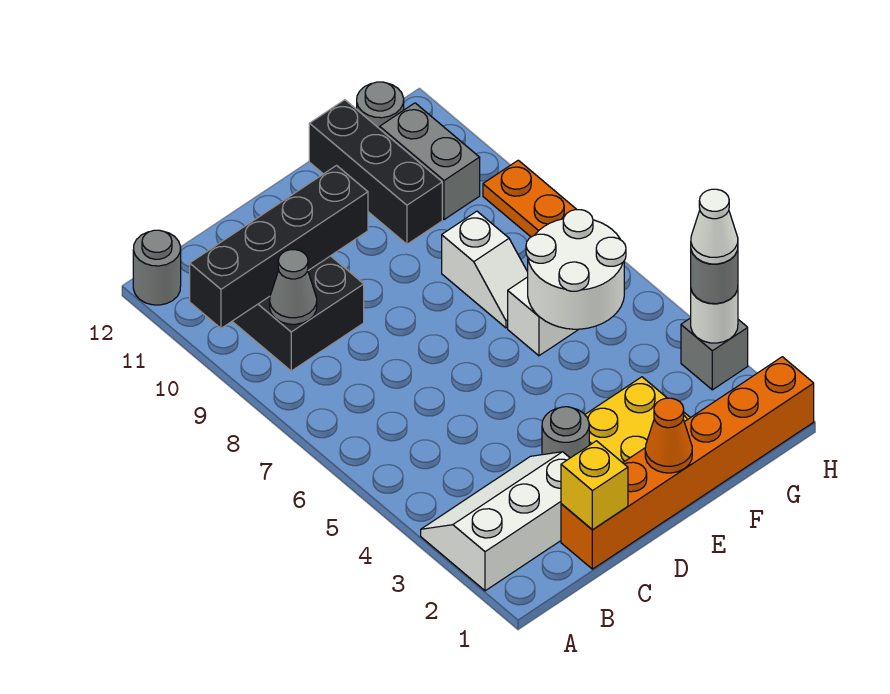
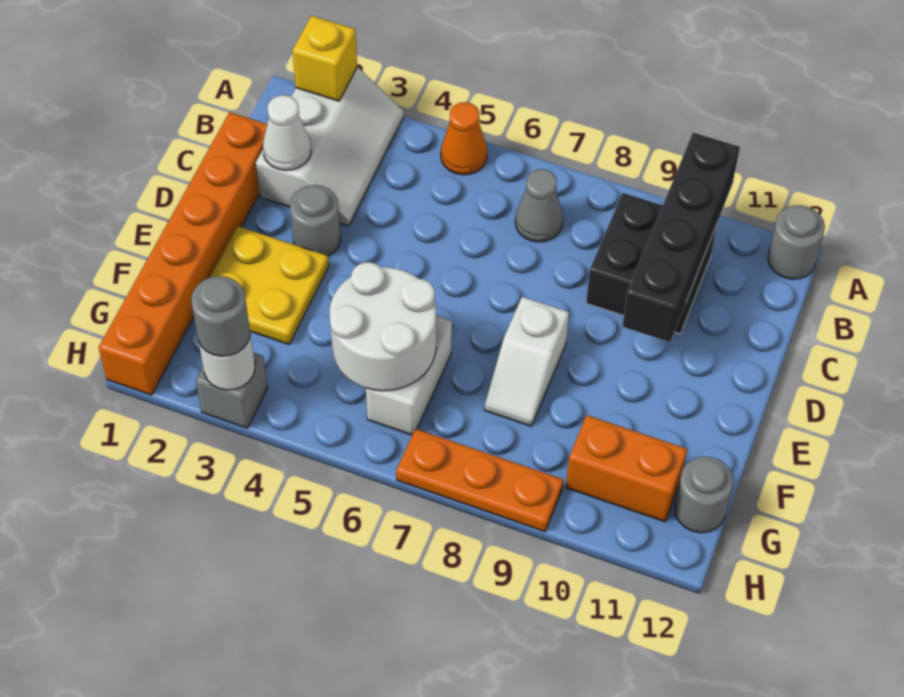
grey 1x1 cone [270,250,317,324] -> grey 1x1 cone moved to [515,169,563,242]
yellow 1x1 brick [561,441,628,530] -> yellow 1x1 brick moved to [292,16,357,101]
orange 1x1 cone [645,398,692,473] -> orange 1x1 cone moved to [441,102,487,175]
white 1x2 slope [442,211,528,328] -> white 1x2 slope turned to [485,297,569,426]
black 1x3 brick [309,100,442,244] -> none
grey 1x2 brick [380,103,480,220] -> orange 1x2 brick [566,415,687,522]
white 1x1 cone [691,189,738,264] -> white 1x1 cone moved to [263,95,311,170]

